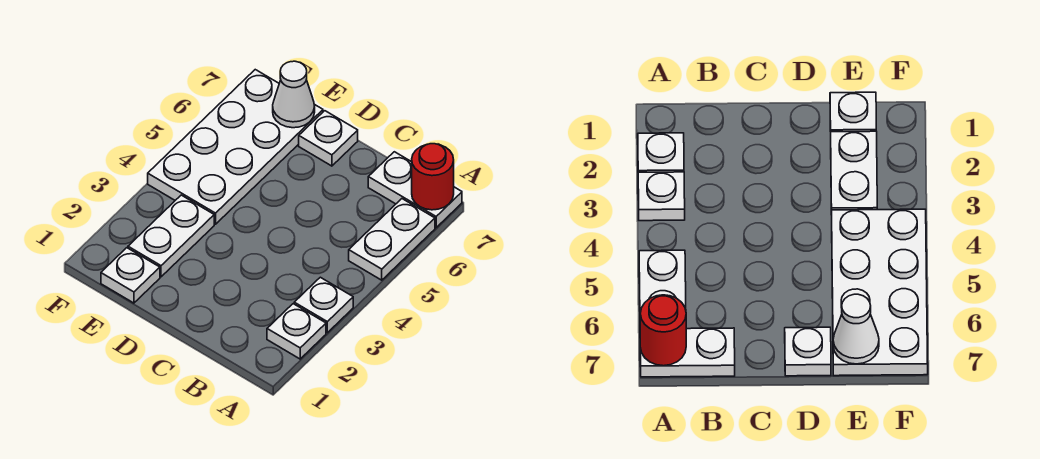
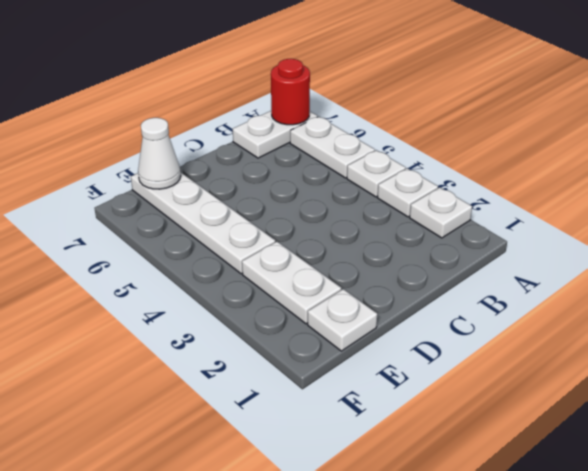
white 1x1 plate [299,111,358,166] -> white 1x1 plate moved to [347,150,406,197]
white 2x4 plate [148,70,323,224] -> white 1x4 plate [131,172,275,274]

